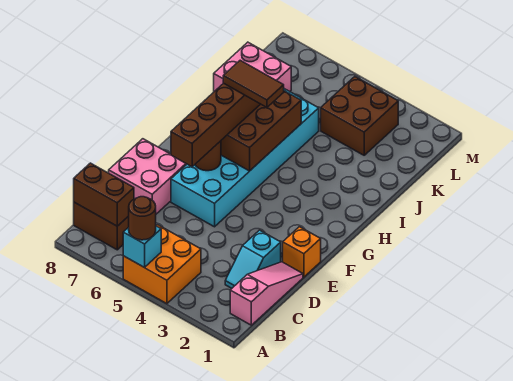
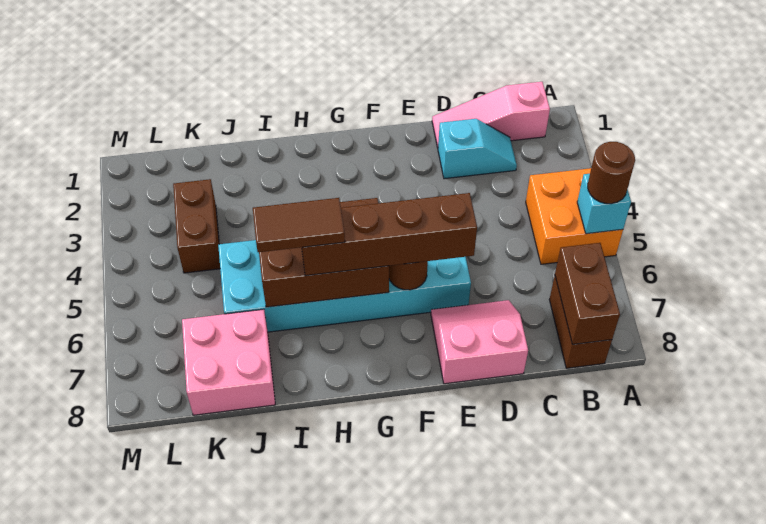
pink 2x2 brick [109,139,186,214] -> pink 2x2 slope [431,300,528,384]
orange 1x1 brick [283,227,321,277] -> none
brown 1x2 tile [223,60,284,107] -> brown 1x2 tile turned to [253,198,345,252]
brown 2x2 brick [321,77,398,155] -> brown 1x2 brick [173,179,220,273]

